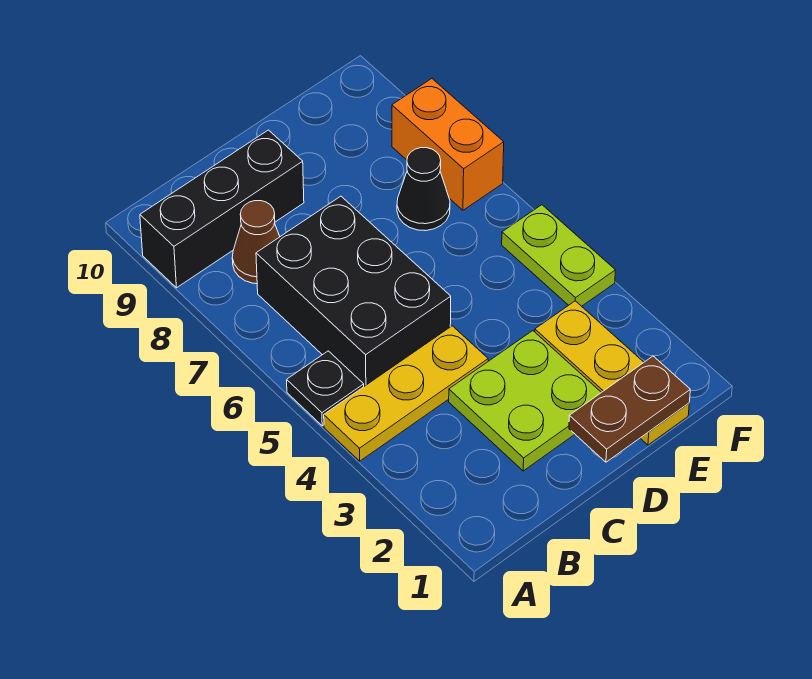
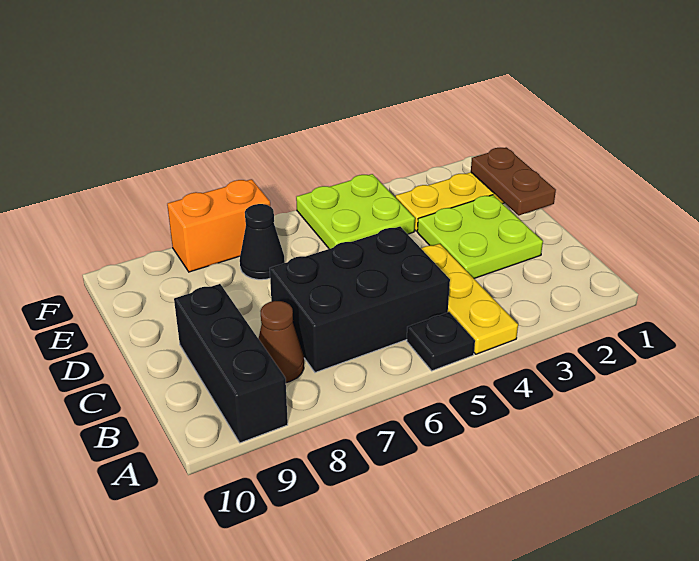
lime 1x2 plate [502,205,615,306] -> lime 2x2 plate [296,174,415,249]

